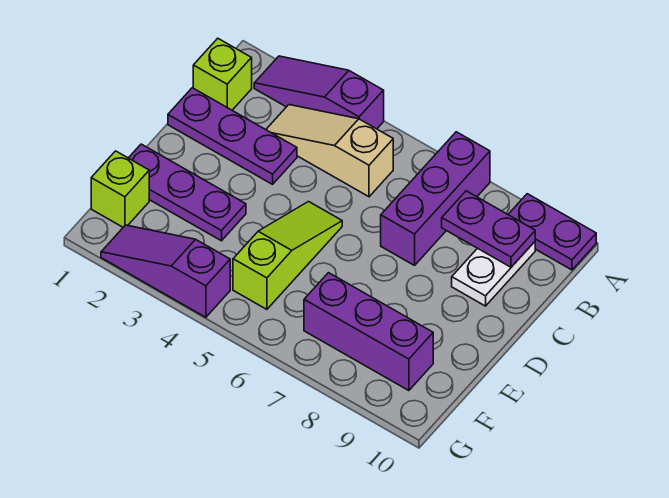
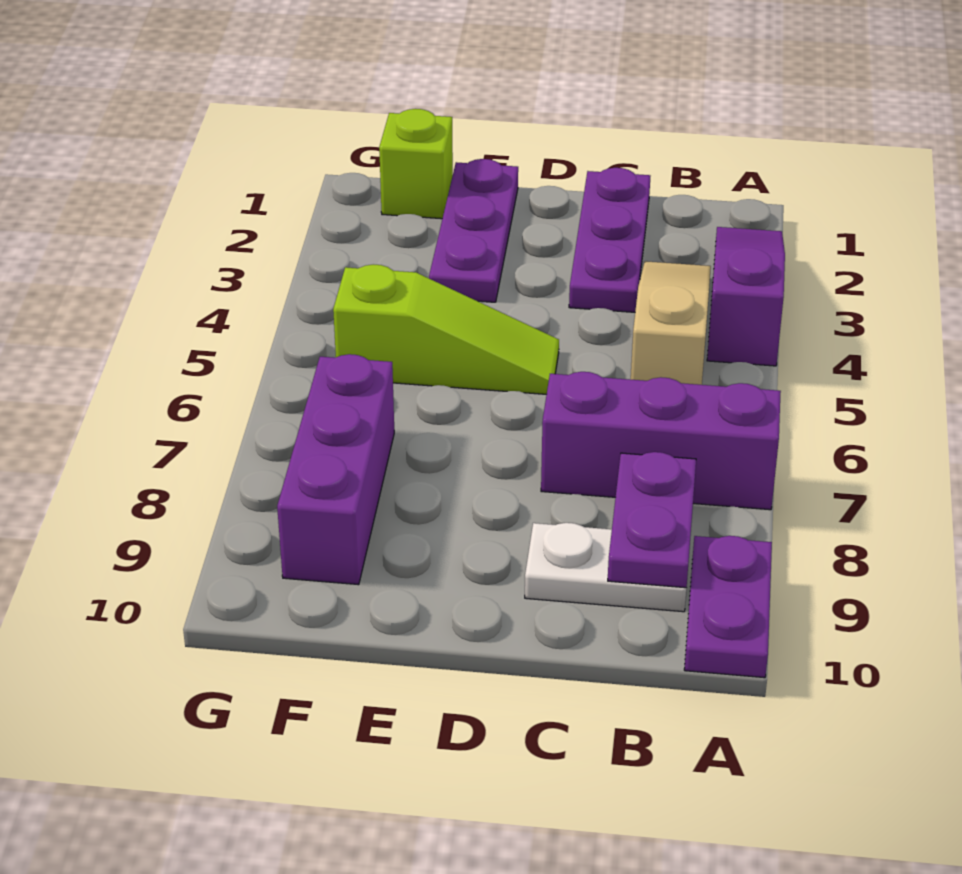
lime 1x1 brick [193,38,252,110] -> none
purple 1x3 slope [101,225,230,317] -> none

